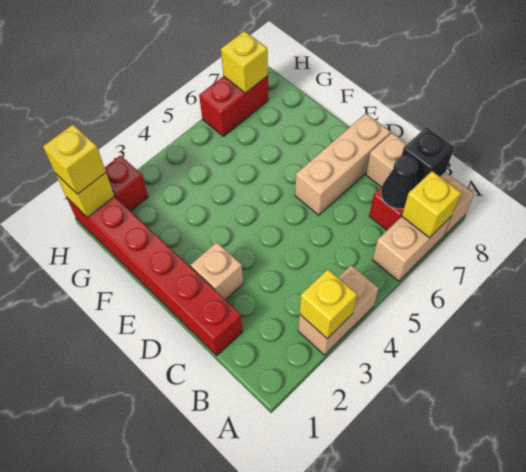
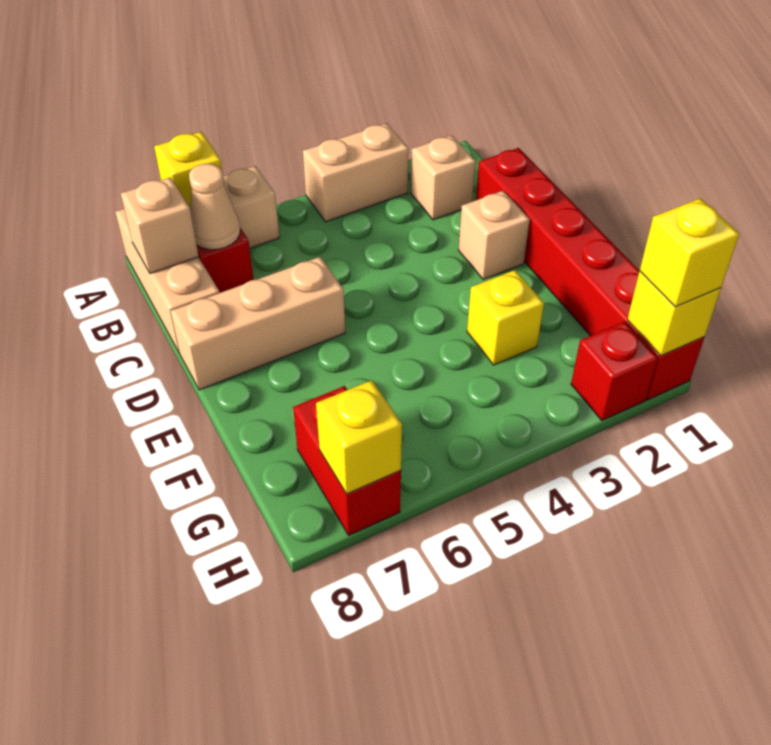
yellow 1x1 brick [300,269,357,339] -> yellow 1x1 brick moved to [467,270,544,365]
none -> tan 1x1 brick [411,135,476,220]
black 1x1 cone [381,156,417,209] -> tan 1x1 cone [189,164,240,250]
black 1x1 brick [402,127,454,185] -> tan 1x1 brick [121,177,199,274]
red 1x2 brick [199,76,268,136] -> red 1x2 brick turned to [293,386,401,535]

